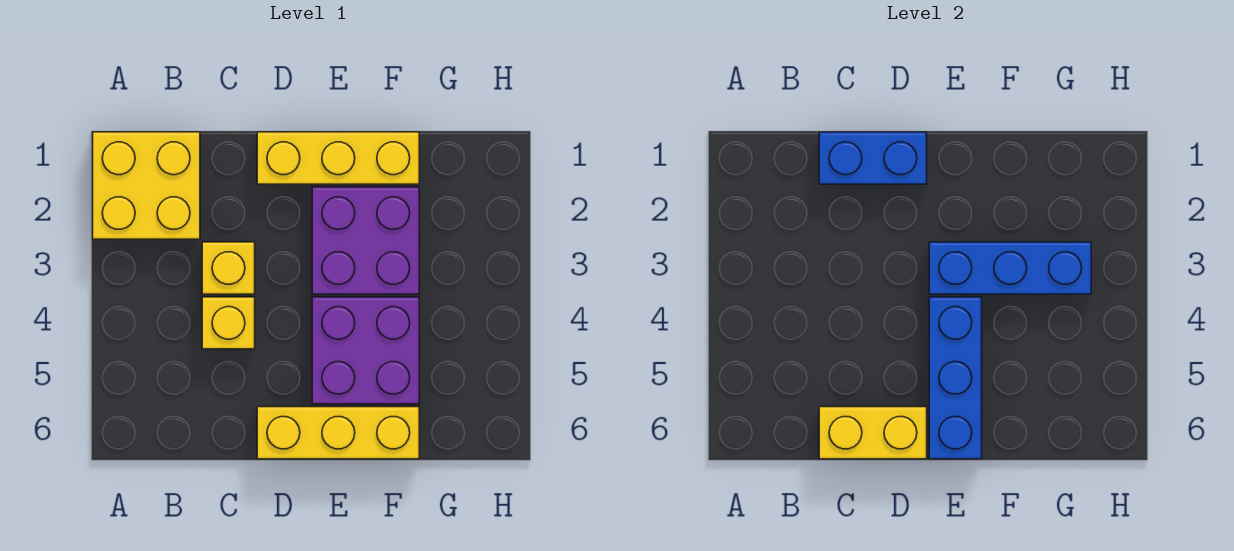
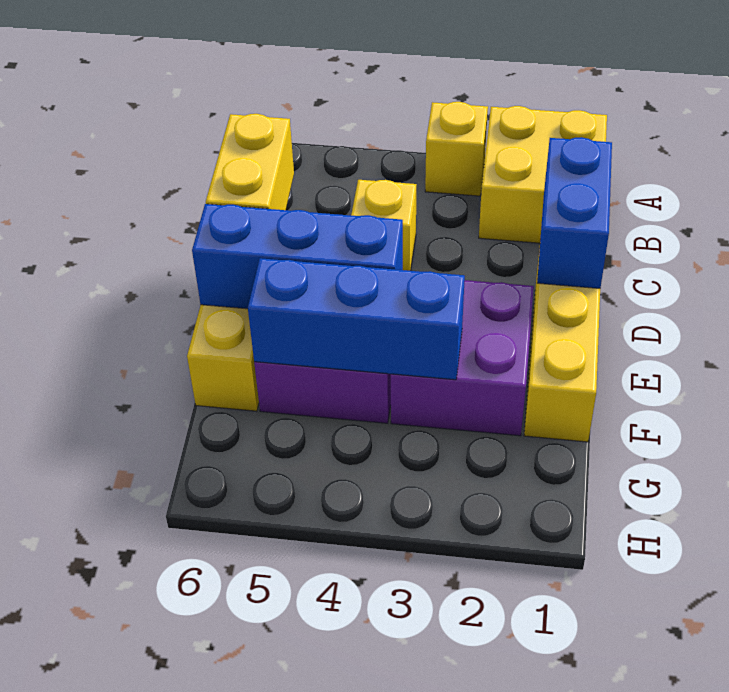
yellow 1x1 brick [202,242,255,294] -> yellow 1x1 brick moved to [425,102,488,196]
blue 1x3 brick [929,242,1091,294] -> blue 1x3 brick turned to [248,258,465,380]

